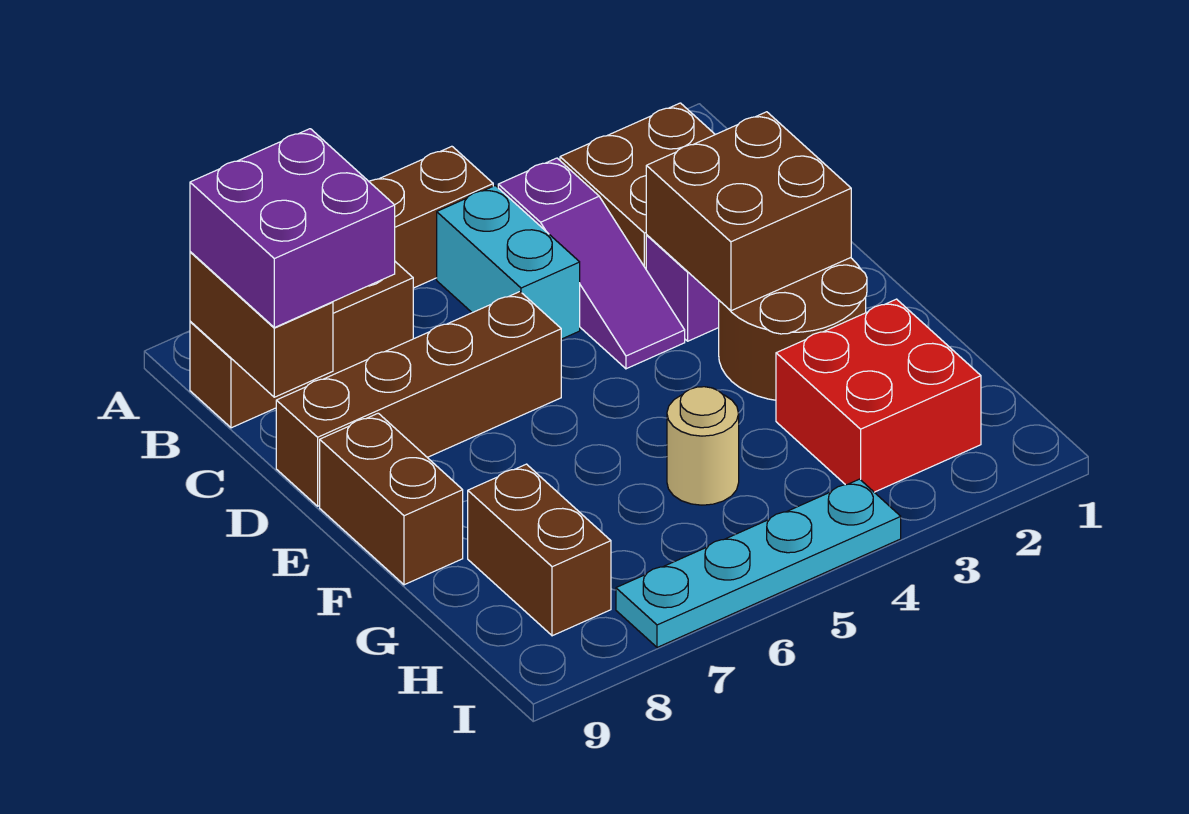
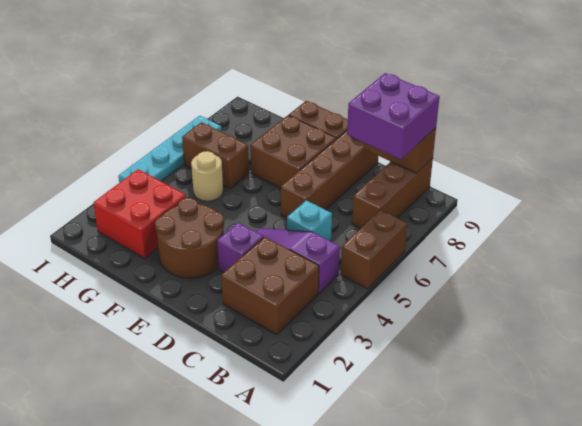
cyan 1x2 brick [437,186,580,339] -> cyan 1x1 brick [287,200,332,241]
brown 2x2 brick [646,112,851,311] -> brown 2x2 brick moved to [250,115,336,188]
brown 1x2 brick [468,464,611,636] -> brown 1x2 brick moved to [182,122,249,189]

